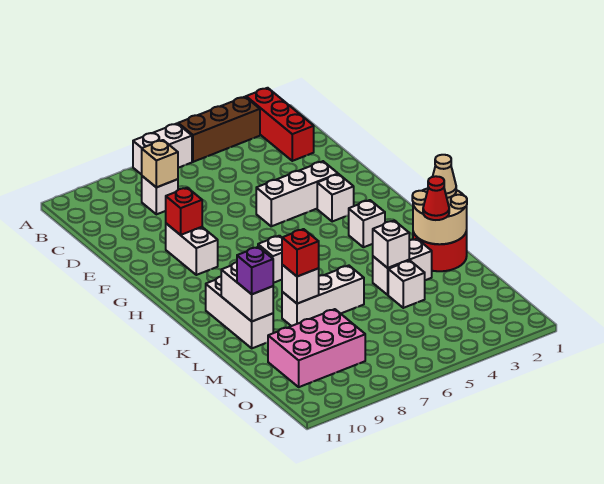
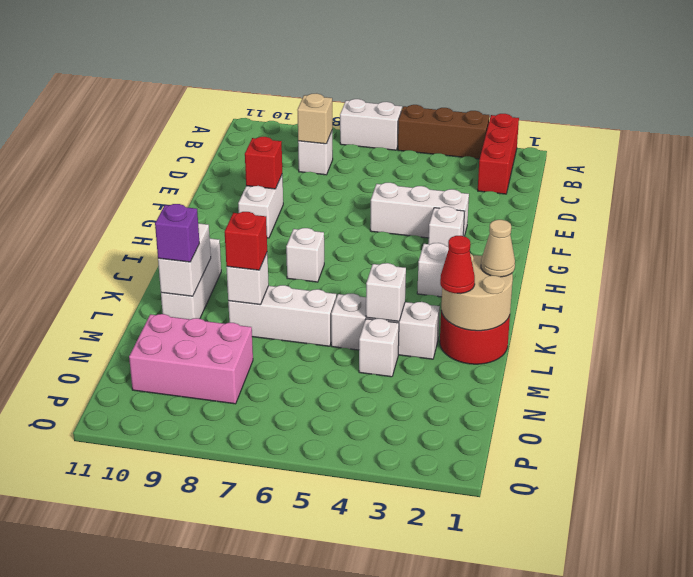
white 1x2 brick [373,239,432,295] -> white 1x3 brick [331,294,440,359]

